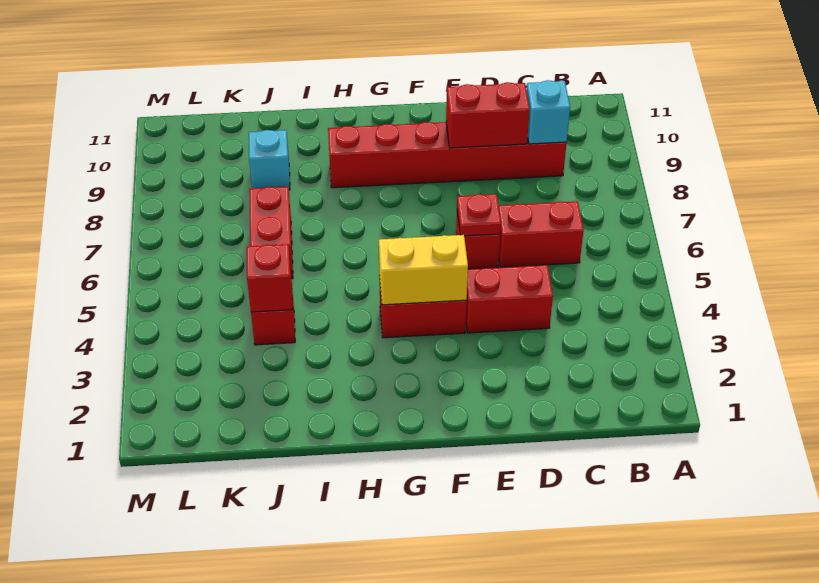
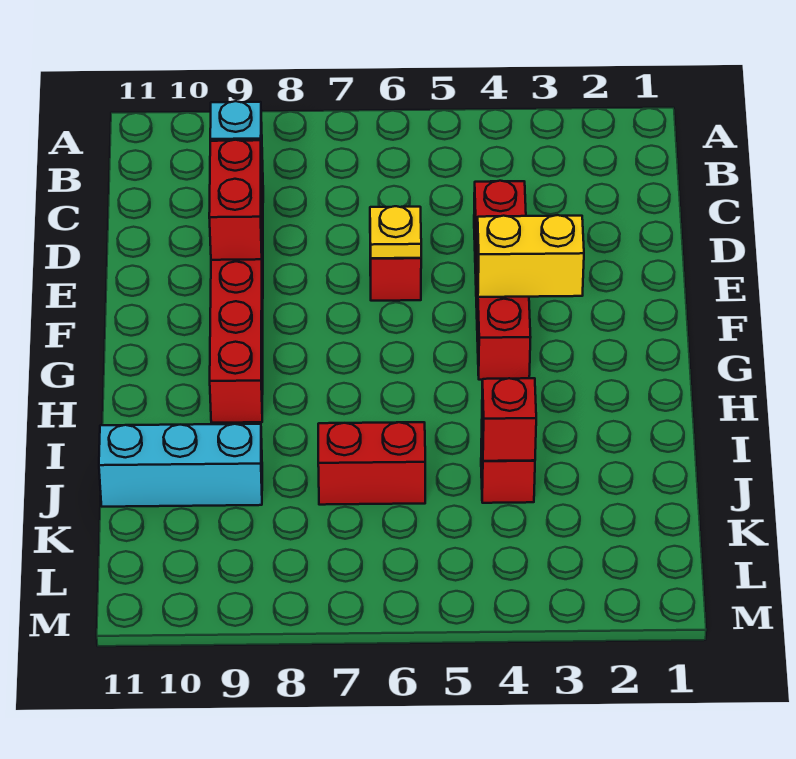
red 1x2 brick [499,201,584,267] -> none
red 1x1 plate [457,194,501,236] -> yellow 1x1 plate [370,206,421,258]
yellow 1x2 brick [379,235,468,305] -> yellow 1x2 brick turned to [477,215,584,297]
cyan 1x1 brick [249,130,290,190] -> cyan 1x3 brick [99,424,262,507]

